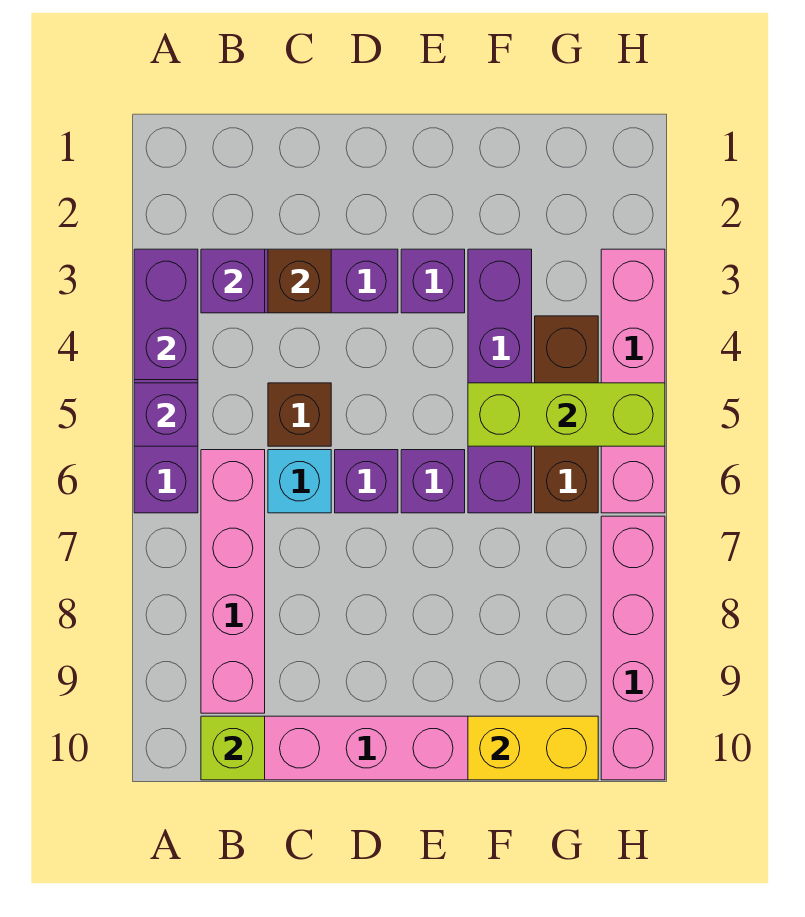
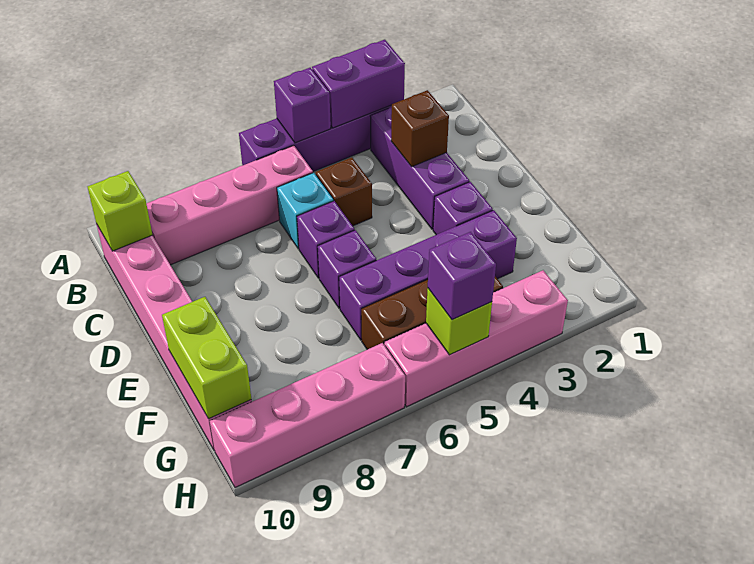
purple 1x1 brick [201,249,265,313] -> purple 1x1 brick moved to [428,232,496,320]
lime 1x3 brick [468,383,665,446] -> lime 1x1 brick [426,289,492,355]
yellow 1x2 brick [468,716,598,780] -> lime 1x2 brick [162,297,251,419]

